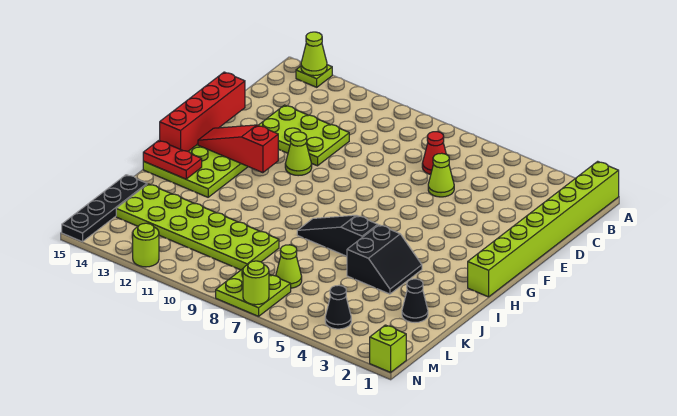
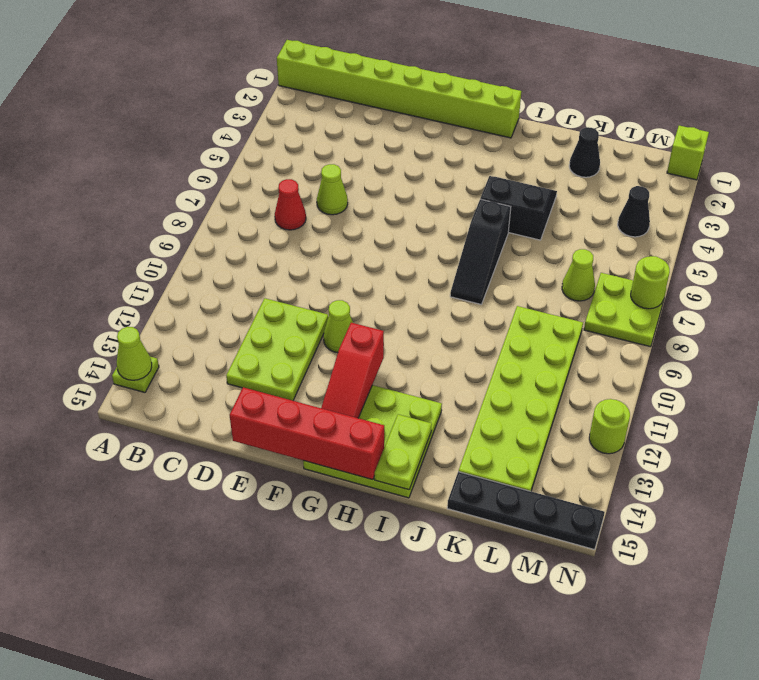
red 1x2 plate [143,141,202,179] -> lime 1x2 plate [375,414,432,490]

